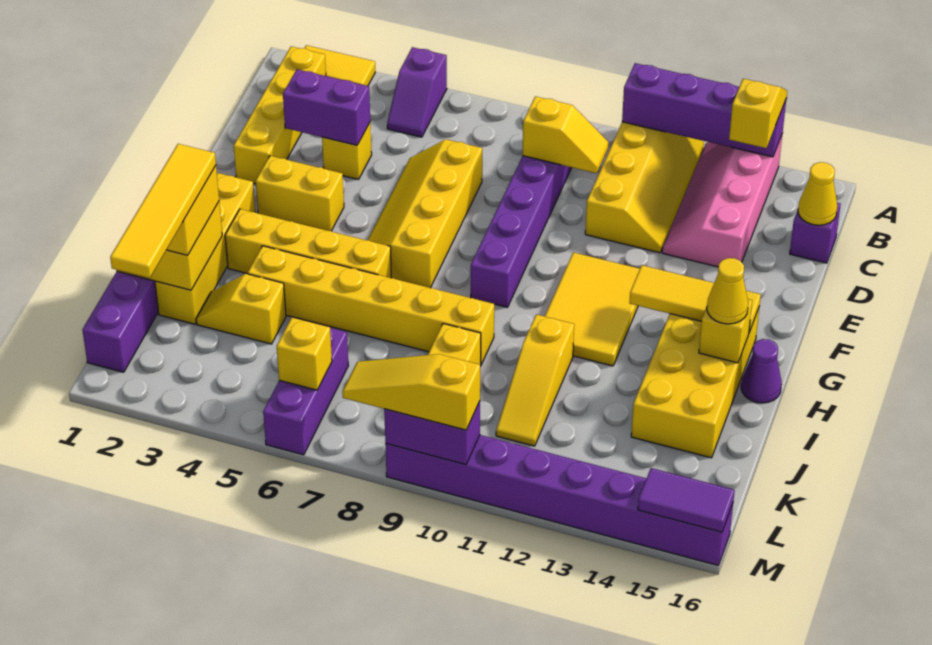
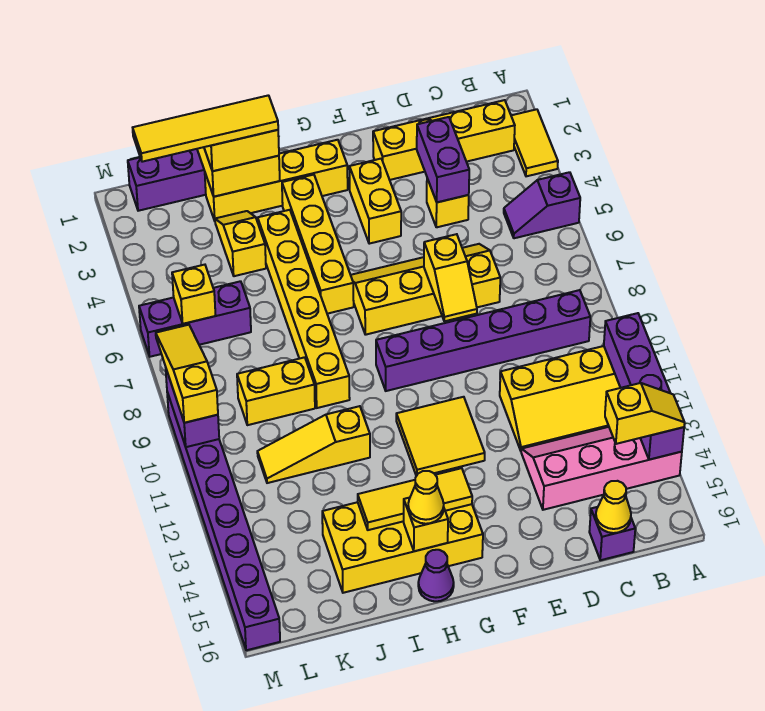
yellow 1x2 slope [523,96,608,173] -> yellow 1x2 slope moved to [424,234,477,321]
yellow 2x3 tile [545,252,640,366] -> yellow 2x2 tile [396,397,485,476]
yellow 1x3 tile [629,265,761,332] -> yellow 1x3 tile turned to [358,468,472,530]
purple 1x2 tile [638,468,735,532] -> none

